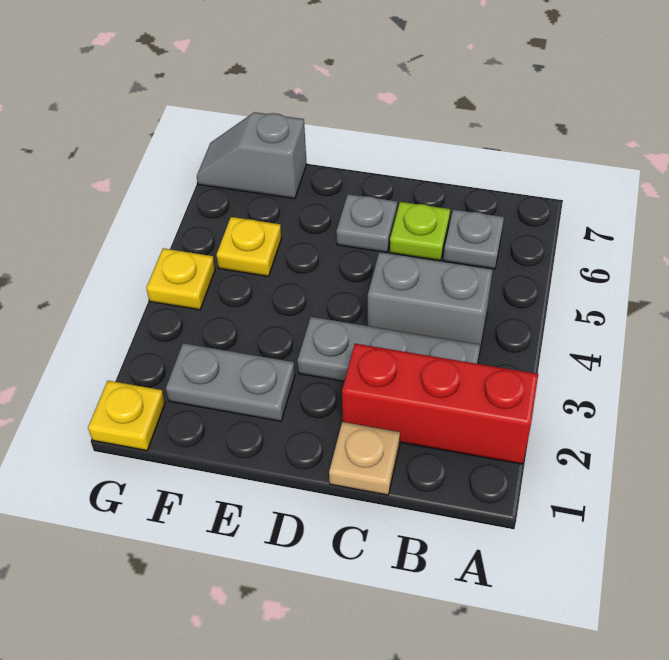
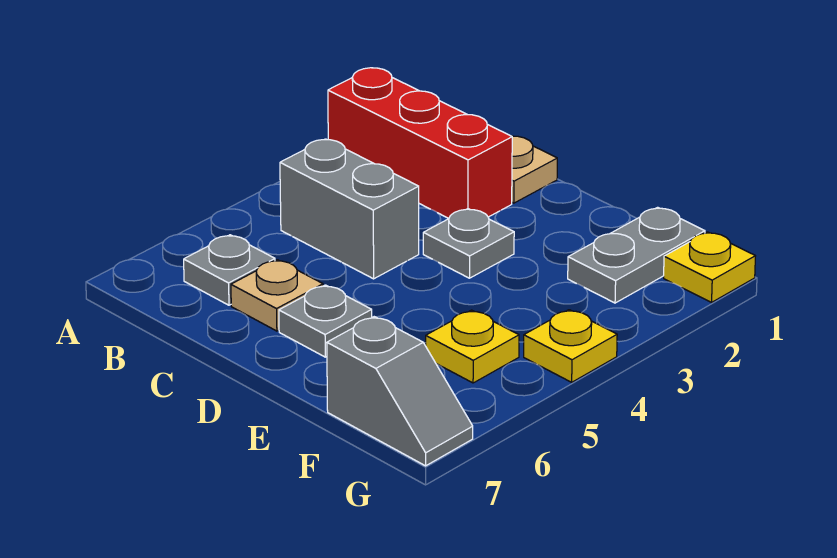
grey 1x3 plate [297,317,480,381] -> grey 1x1 plate [423,209,514,278]
lime 1x1 plate [390,202,450,261] -> tan 1x1 plate [231,260,323,331]
grey 1x2 plate [166,343,295,421] -> grey 1x2 plate turned to [568,207,705,303]

